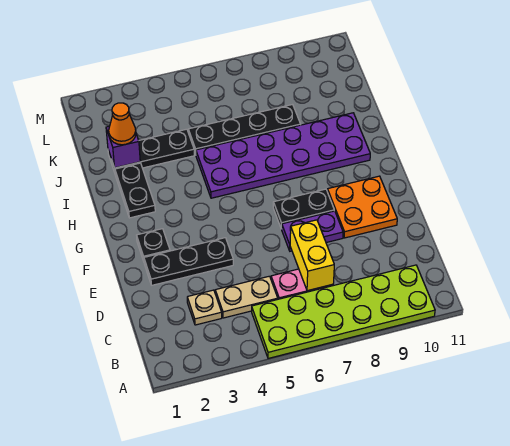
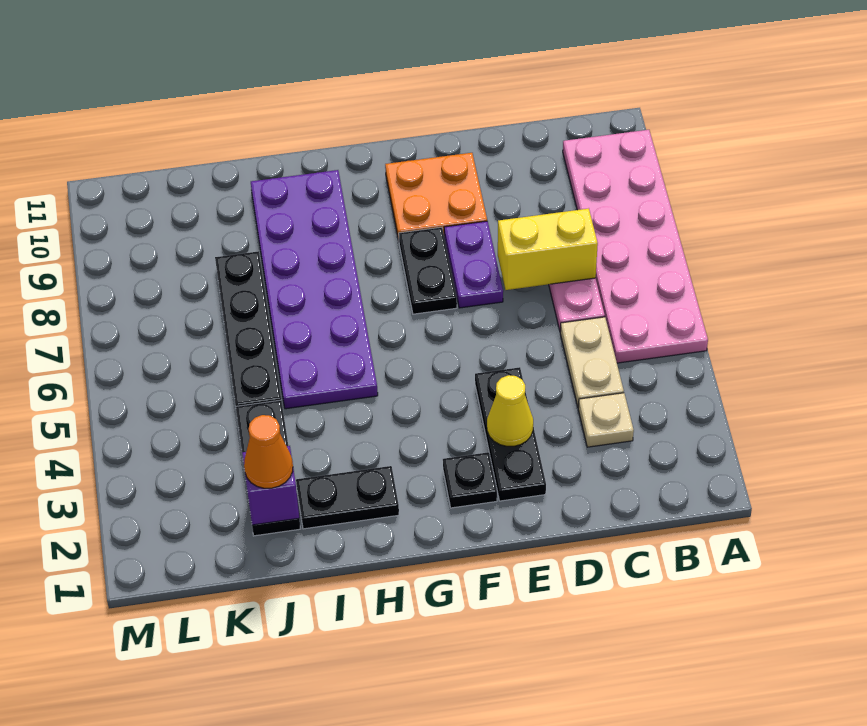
lime 2x6 plate [252,265,435,358] -> pink 2x6 plate [563,130,708,363]
none -> yellow 1x1 cone [487,375,533,446]

